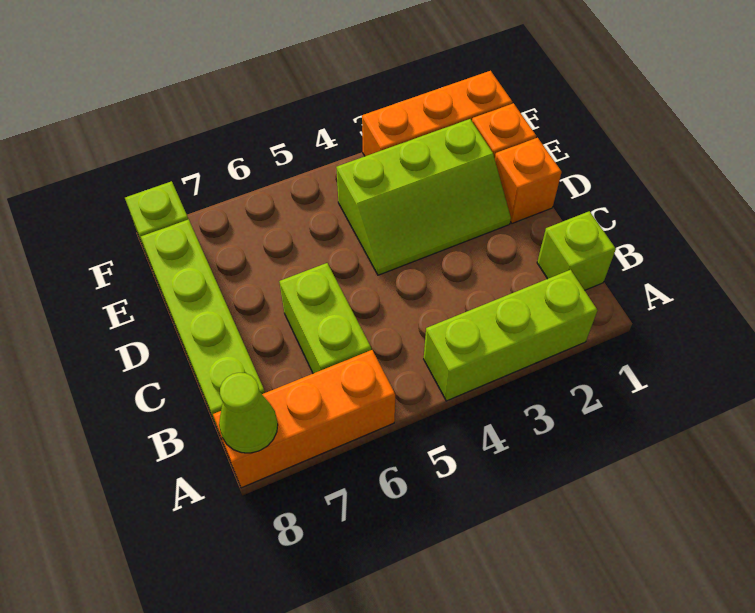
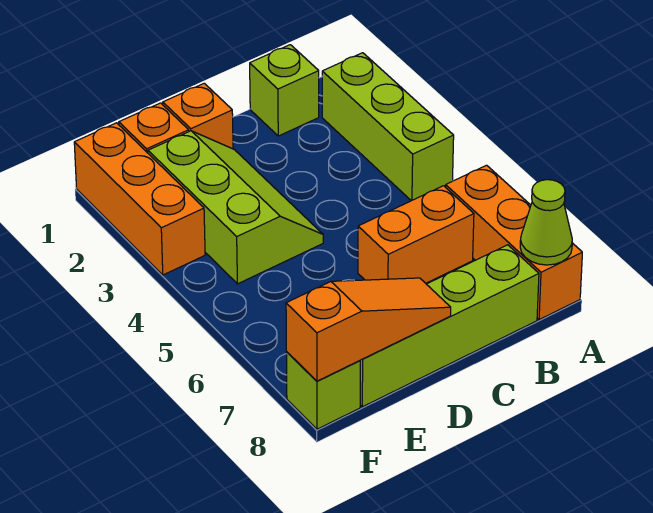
lime 1x2 brick [279,263,371,373] -> orange 1x2 brick [358,186,474,283]
none -> orange 1x3 slope [286,278,451,381]

